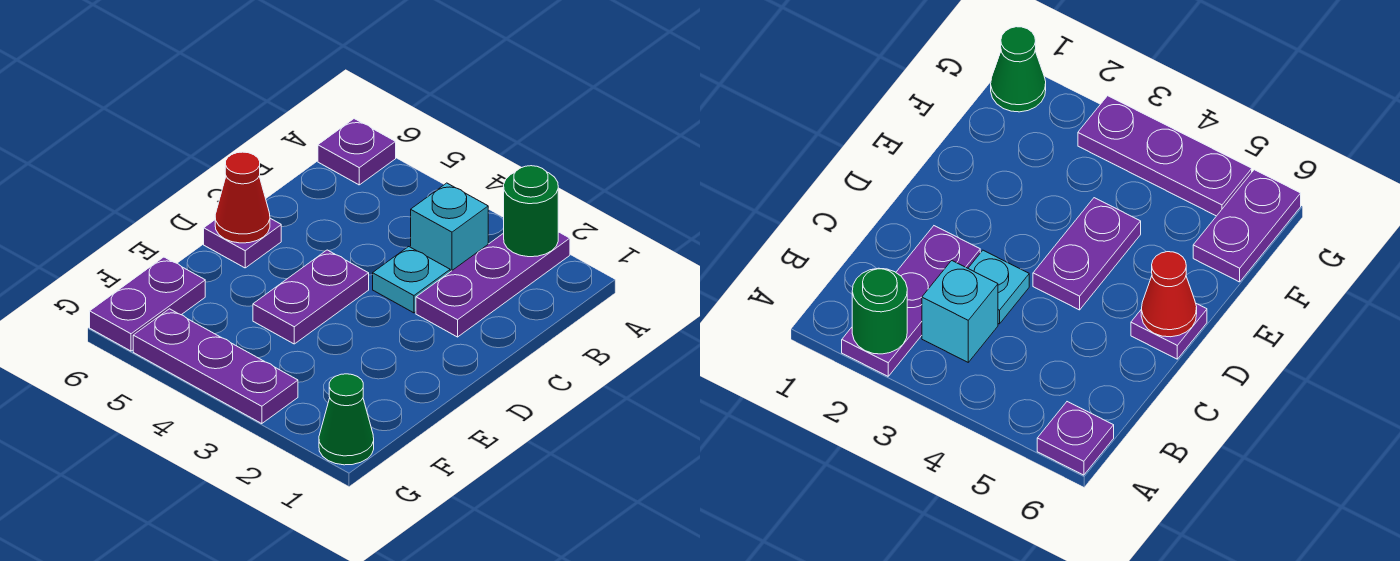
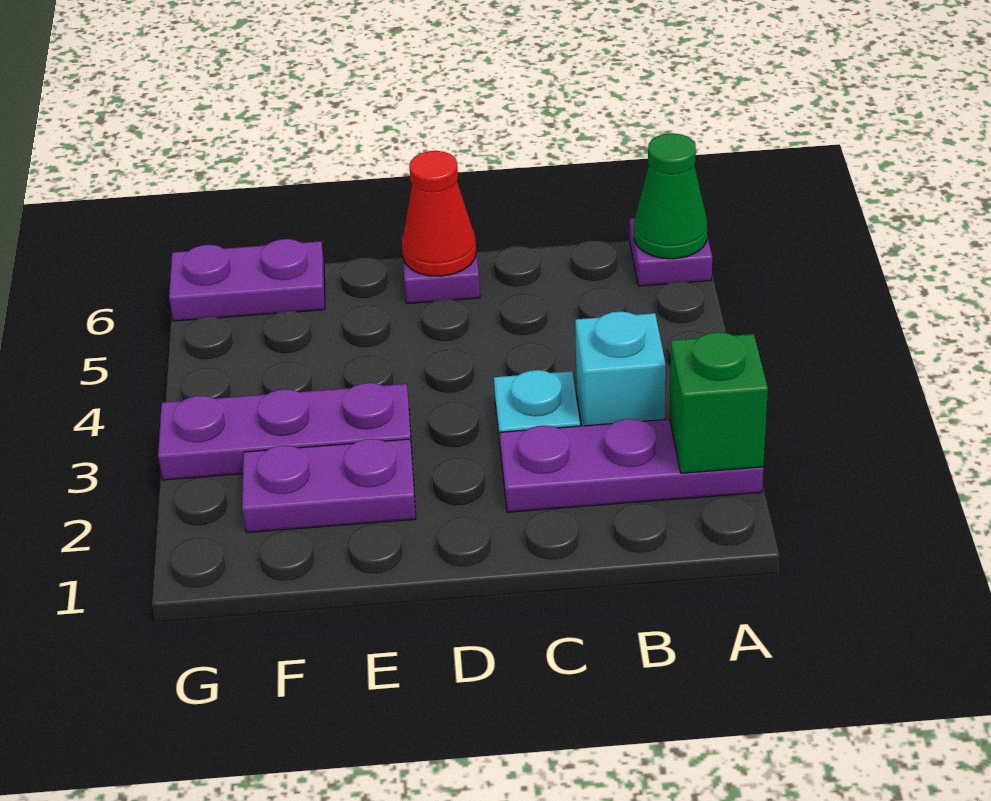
green 1x1 round brick [504,166,558,257] -> green 1x1 brick [670,332,768,473]
purple 1x2 plate [253,250,369,344] -> purple 1x2 plate moved to [242,439,416,533]
green 1x1 cone [319,374,374,465] -> green 1x1 cone moved to [634,133,707,259]
purple 1x3 plate [133,309,298,424] -> purple 1x3 plate turned to [158,383,412,480]

